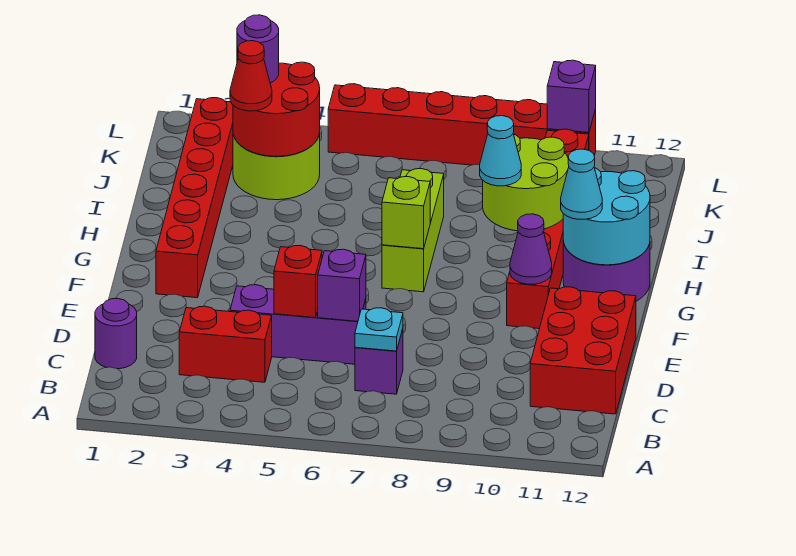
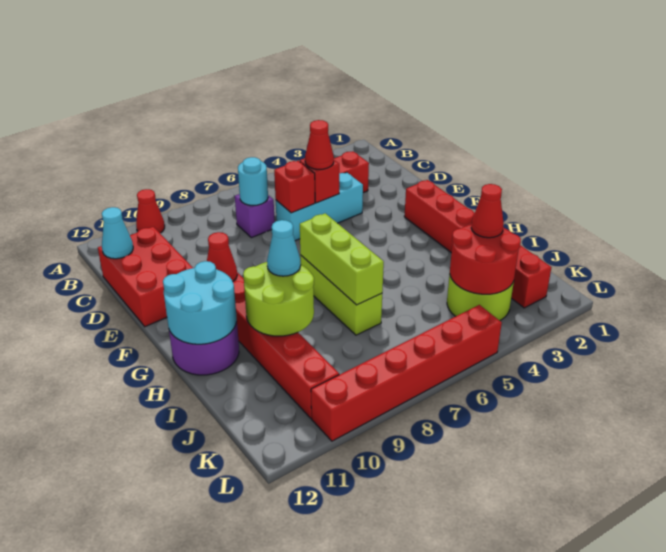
none -> red 1x1 cone [136,189,165,233]
purple 1x1 round brick [95,298,137,369] -> none
cyan 1x1 plate [355,308,403,351] -> cyan 1x1 round brick [238,157,268,205]
purple 1x3 brick [230,285,366,364] -> cyan 1x3 brick [276,172,363,241]
none -> red 1x1 cone [305,120,334,169]
purple 1x1 brick [318,249,366,321] -> red 1x1 brick [274,161,315,213]
purple 1x1 cone [510,214,552,284] -> red 1x1 cone [207,232,237,281]
lime 1x1 brick [382,176,430,249] -> lime 1x3 brick [300,213,384,305]
cyan 1x1 cone [561,149,602,219] -> cyan 1x1 cone moved to [102,207,133,259]
purple 1x1 round brick [237,15,279,83] -> none
purple 1x1 brick [547,60,596,132] -> none

